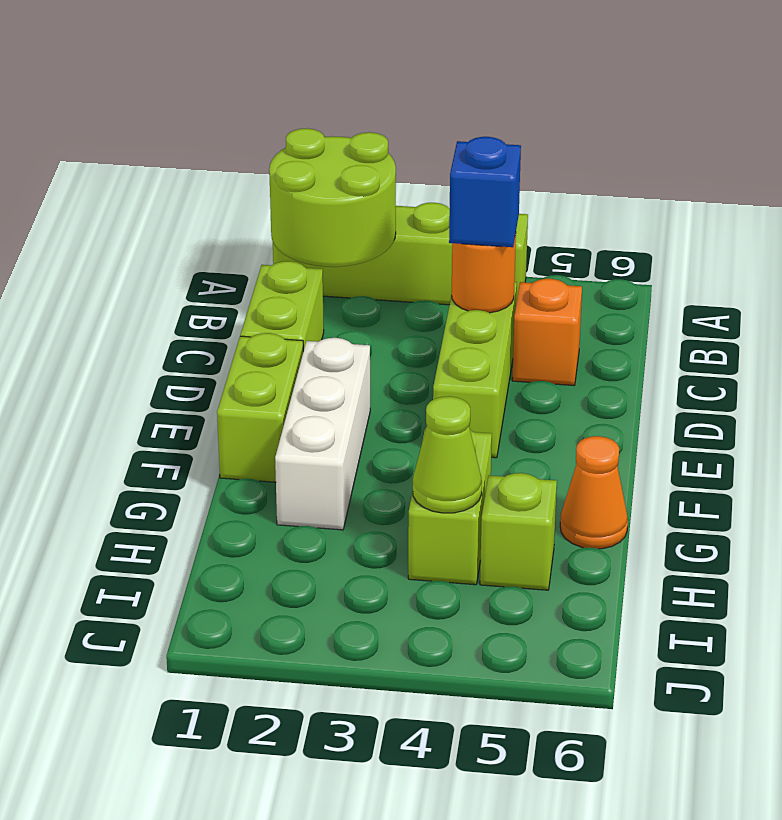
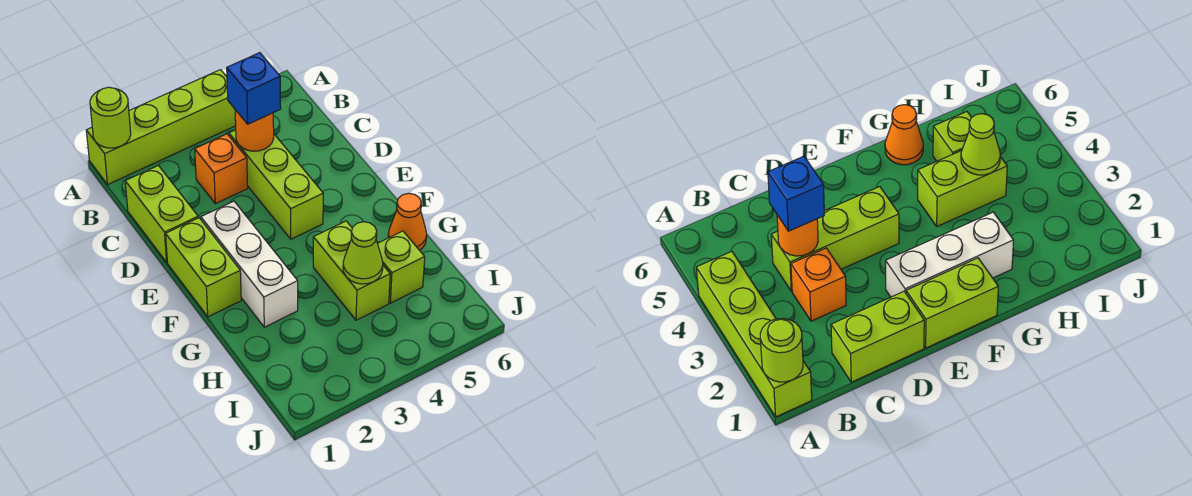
lime 2x2 round brick [269,128,396,267] -> lime 1x1 round brick [90,87,131,148]
orange 1x1 brick [512,279,582,386] -> orange 1x1 brick moved to [195,134,248,204]

